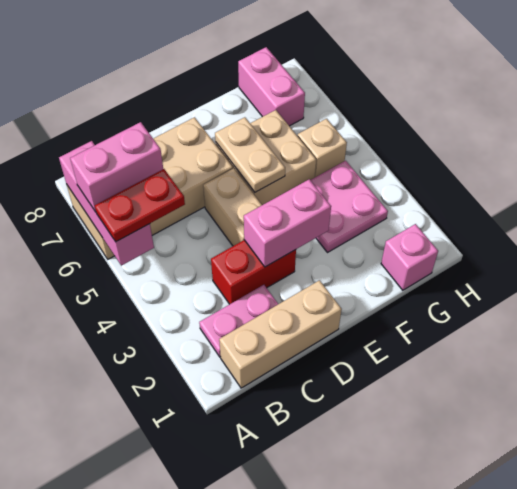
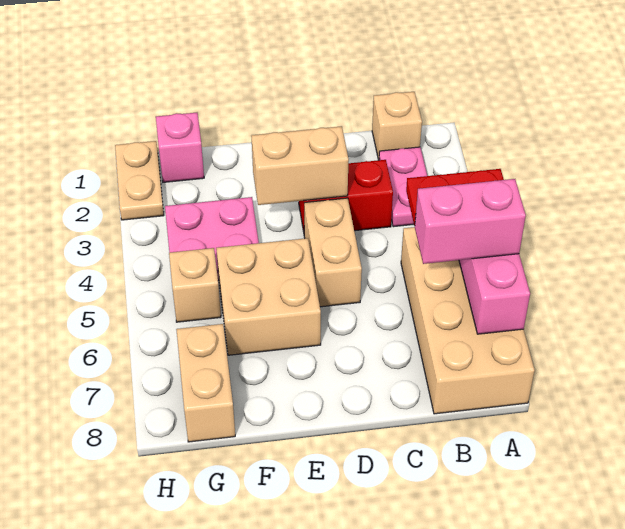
tan 2x4 brick [67,117,233,259] -> tan 2x4 brick turned to [401,227,535,414]
tan 1x3 brick [219,280,342,388] -> tan 1x1 brick [372,92,422,160]
pink 1x2 plate [199,285,278,357] -> pink 1x2 plate turned to [379,147,427,227]
pink 1x2 brick [244,179,331,267] -> tan 1x2 brick [251,126,349,205]
tan 1x2 plate [215,117,285,192] -> tan 1x2 plate moved to [115,141,164,220]
pink 1x2 brick [238,47,305,126] -> tan 1x2 brick [176,324,235,442]

